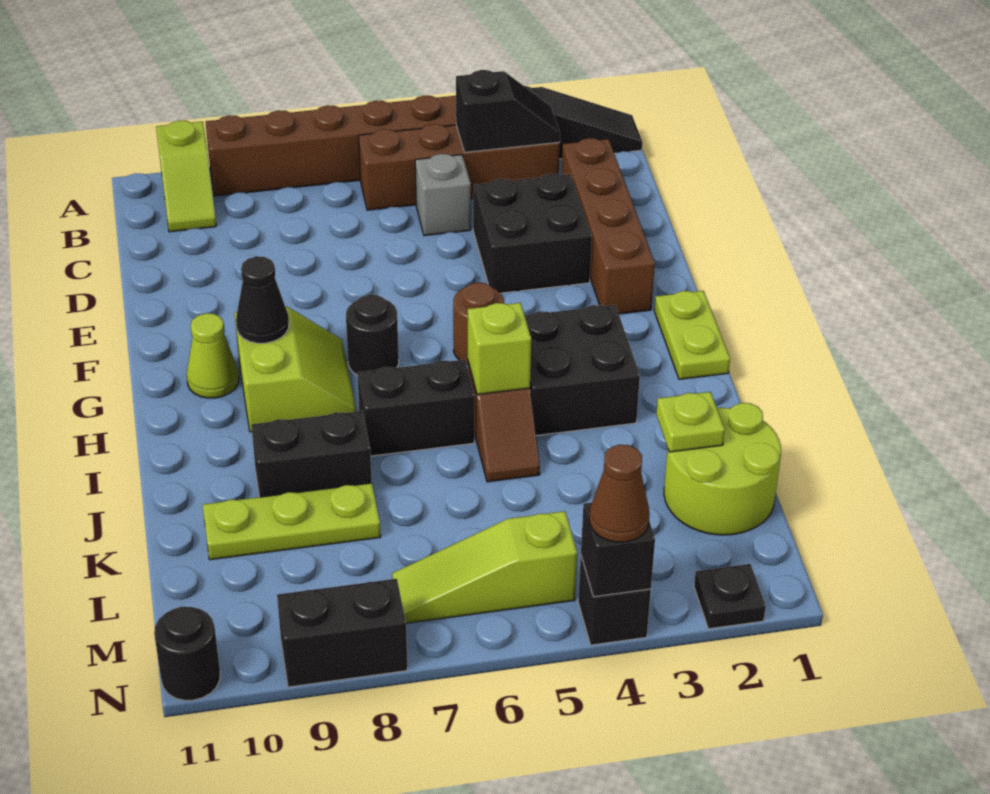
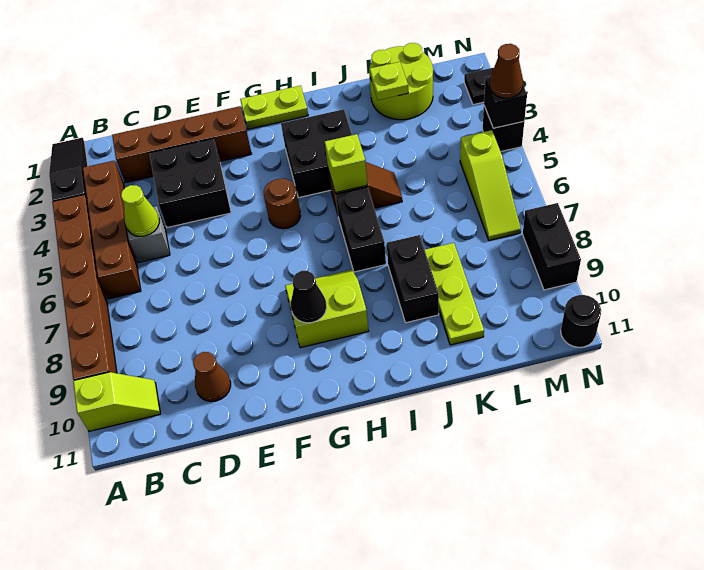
black 1x2 slope [456,70,560,152] -> none
none -> brown 1x1 cone [193,352,231,402]
black 1x1 round brick [346,295,399,375] -> none
lime 1x1 cone [187,313,239,398] -> lime 1x1 cone moved to [121,185,159,237]

